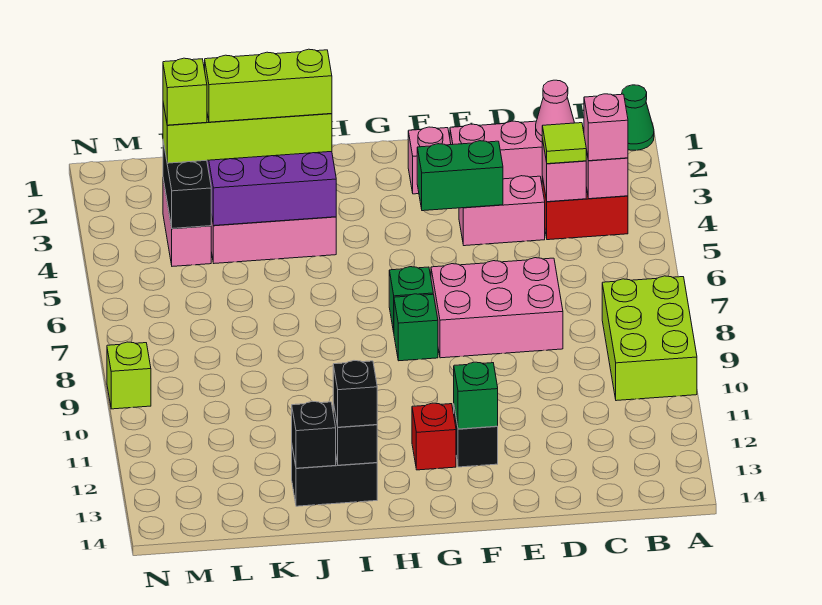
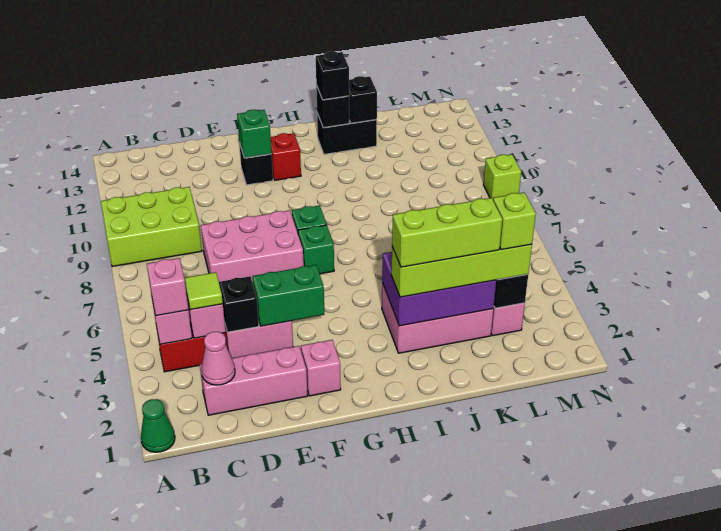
lime 2x3 brick [602,276,697,401] -> lime 2x3 brick turned to [101,187,202,267]
none -> black 1x1 brick [219,276,259,332]

